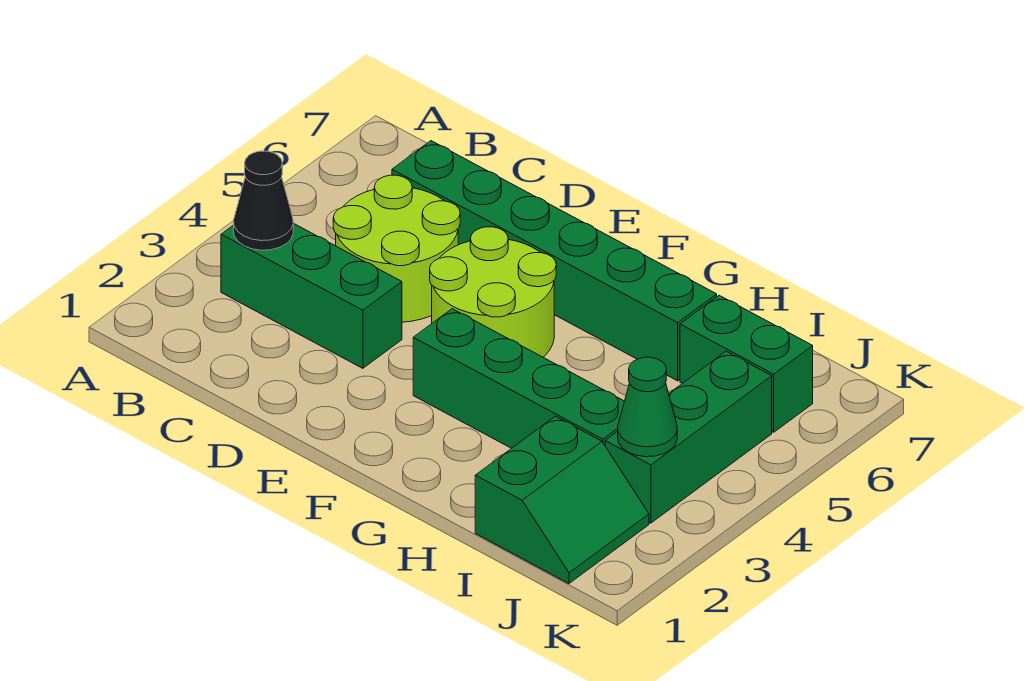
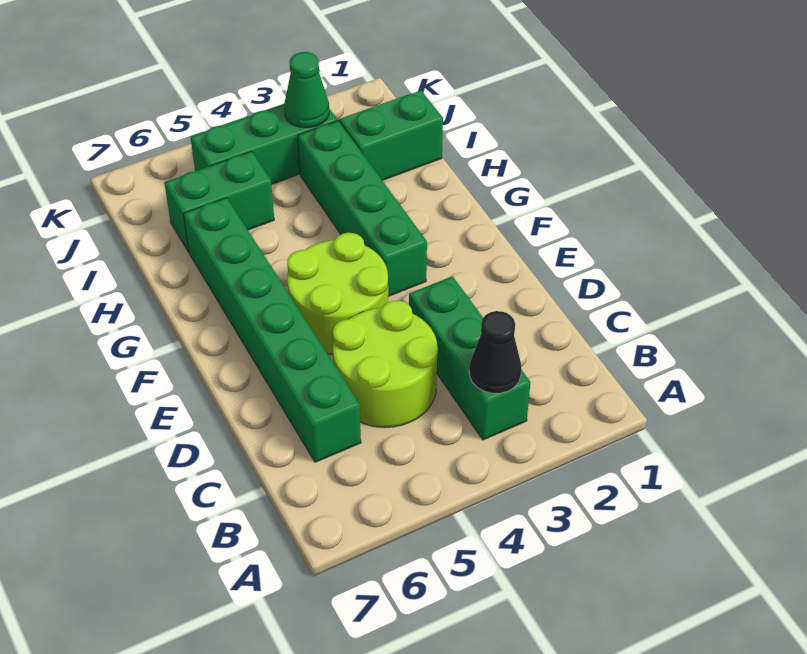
green 1x2 brick [680,295,813,432] -> green 1x2 brick turned to [164,151,274,252]

